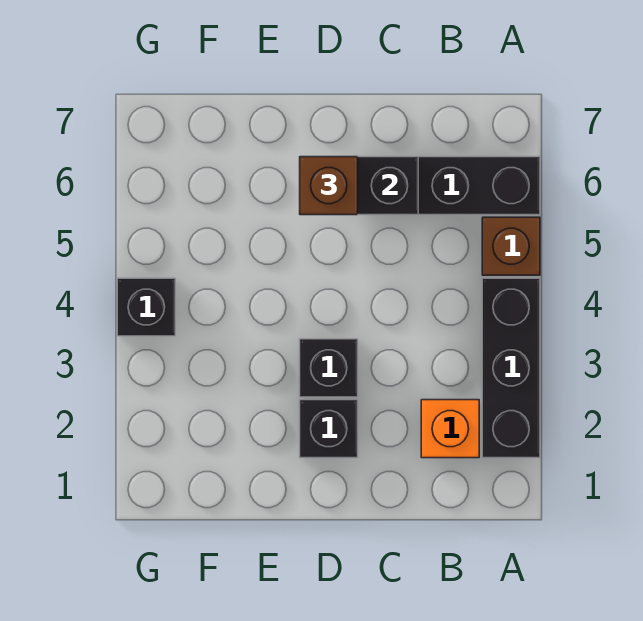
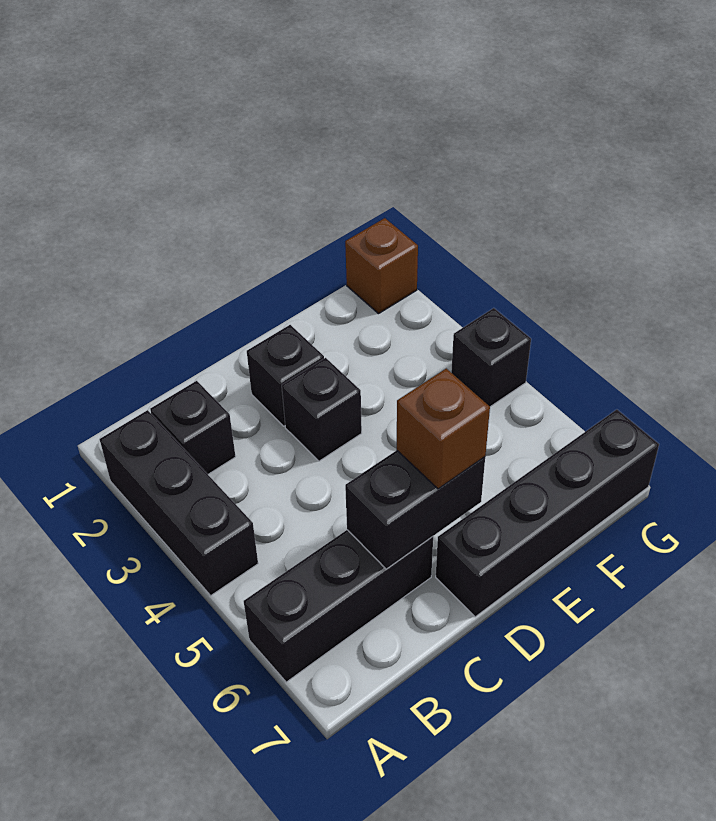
brown 1x1 brick [482,217,540,275] -> brown 1x1 brick moved to [345,218,418,314]
orange 1x1 brick [421,400,479,458] -> black 1x1 brick [150,381,236,474]
none -> black 1x4 brick [436,410,659,617]

